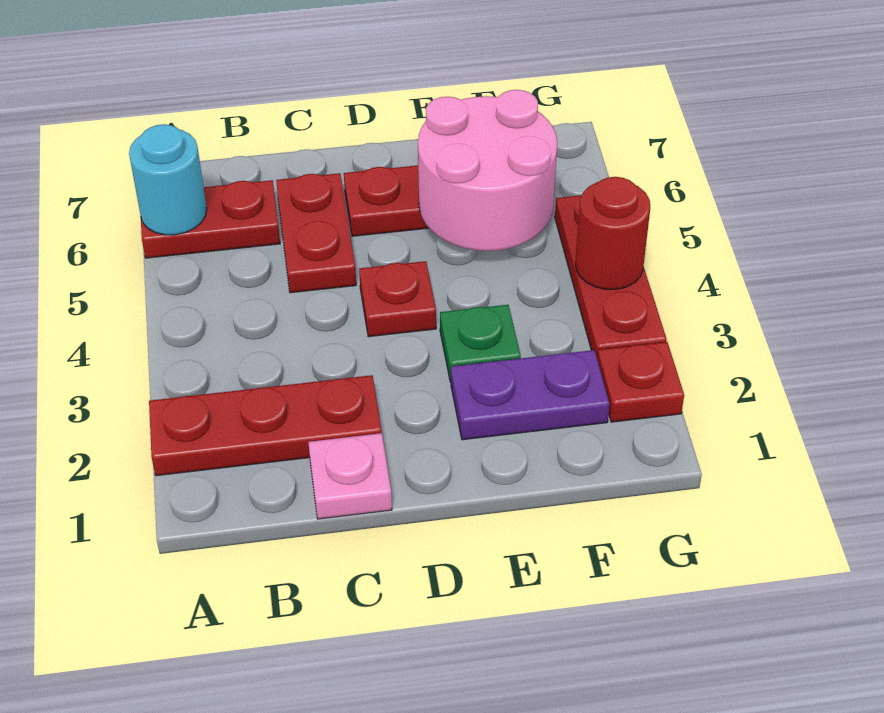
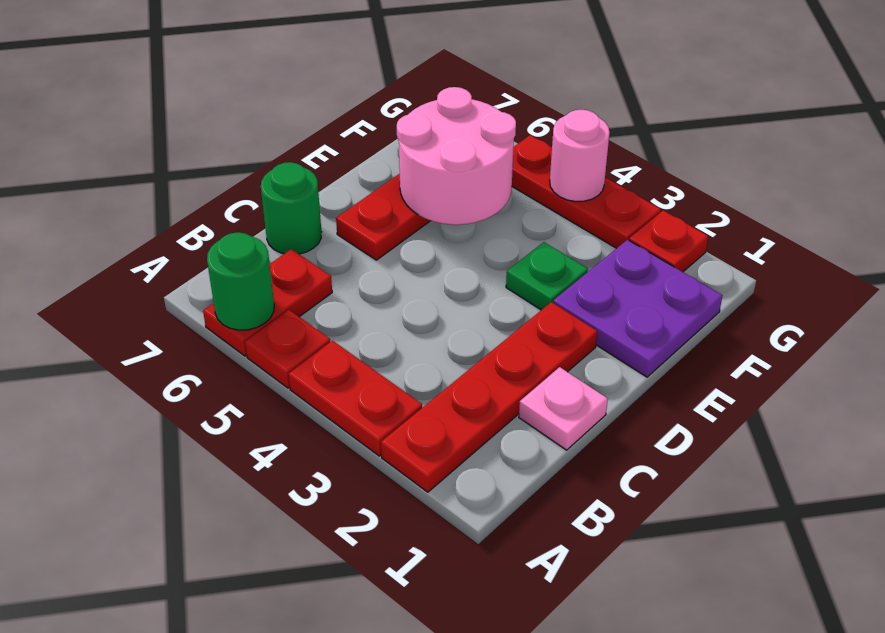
red 1x3 plate [149,375,382,476] -> red 1x4 plate [381,302,597,492]
cyan 1x1 round brick [129,124,207,235] -> green 1x1 round brick [207,232,274,330]
red 1x2 plate [276,173,356,293] -> red 1x2 plate moved to [288,341,422,456]
none -> green 1x1 round brick [261,162,321,254]
red 1x1 plate [359,261,436,337] -> red 1x1 plate moved to [245,310,330,388]
purple 1x2 plate [451,350,610,440] -> purple 2x2 plate [553,240,722,377]
red 1x1 round brick [576,177,650,289] -> pink 1x1 round brick [550,110,610,202]

